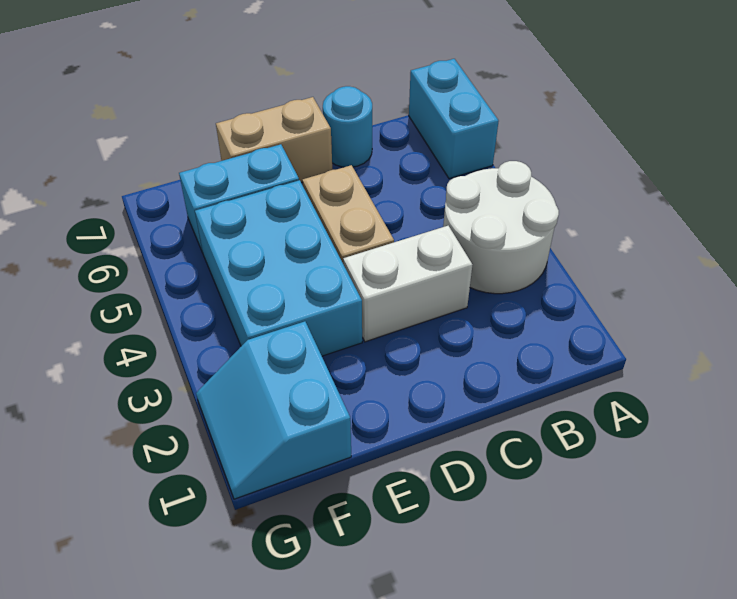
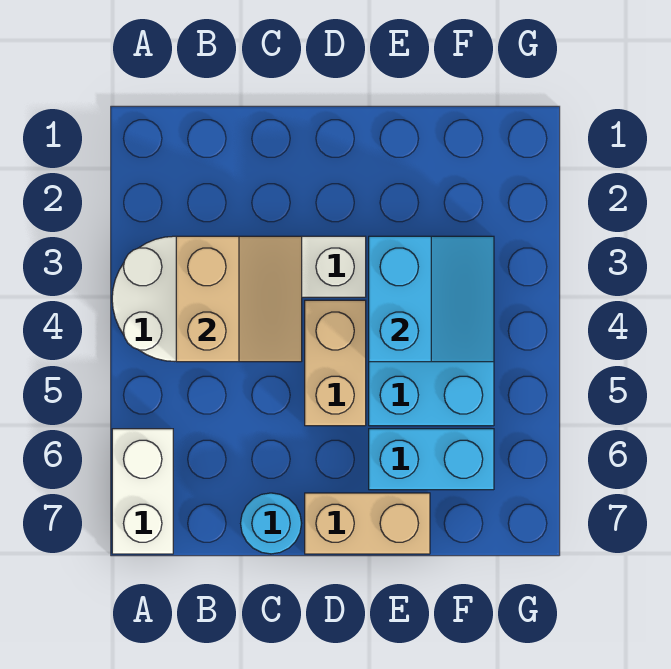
cyan 1x2 brick [409,59,499,179] -> white 1x2 brick [112,429,173,554]
none -> tan 2x2 slope [176,236,302,362]
cyan 2x2 slope [196,321,351,499] -> cyan 2x2 slope moved to [369,236,494,362]

